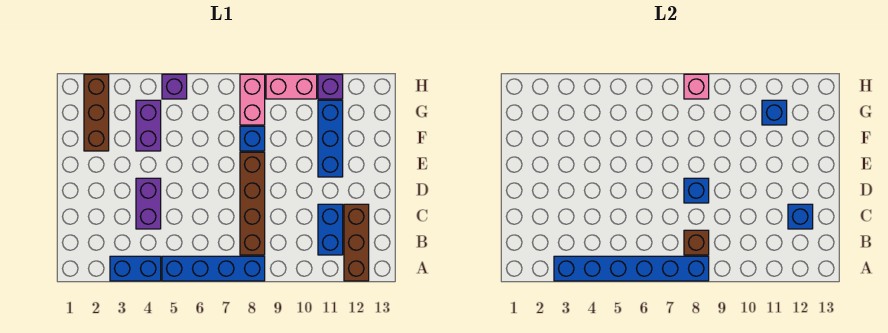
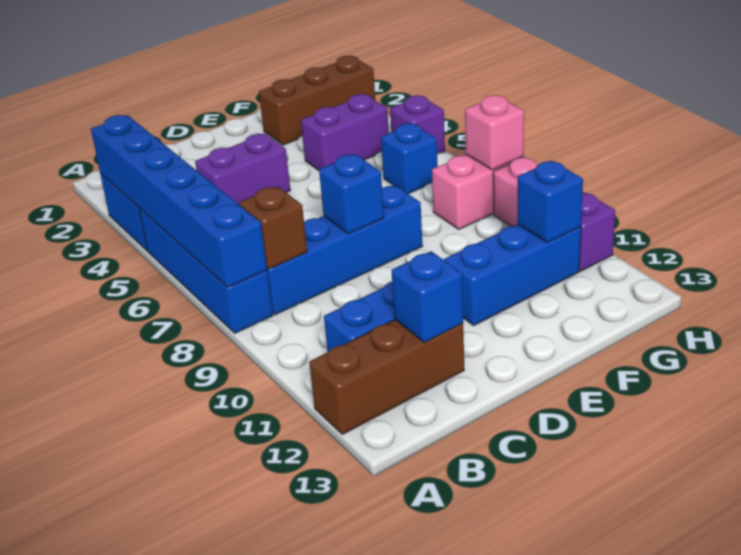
brown 1x4 brick [240,152,265,255] -> blue 1x4 brick [267,185,423,315]
blue 1x1 brick [240,126,265,151] -> blue 1x1 brick moved to [381,124,438,194]

